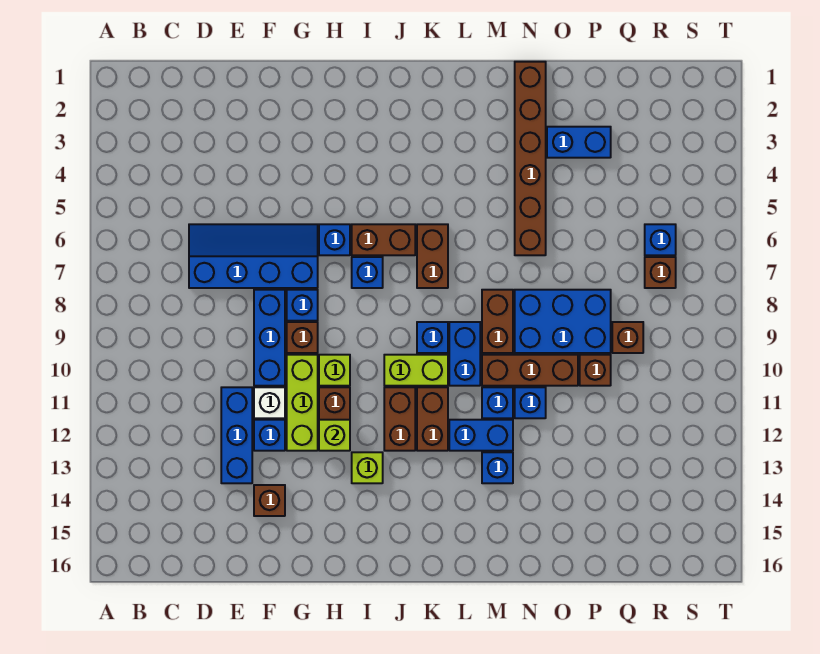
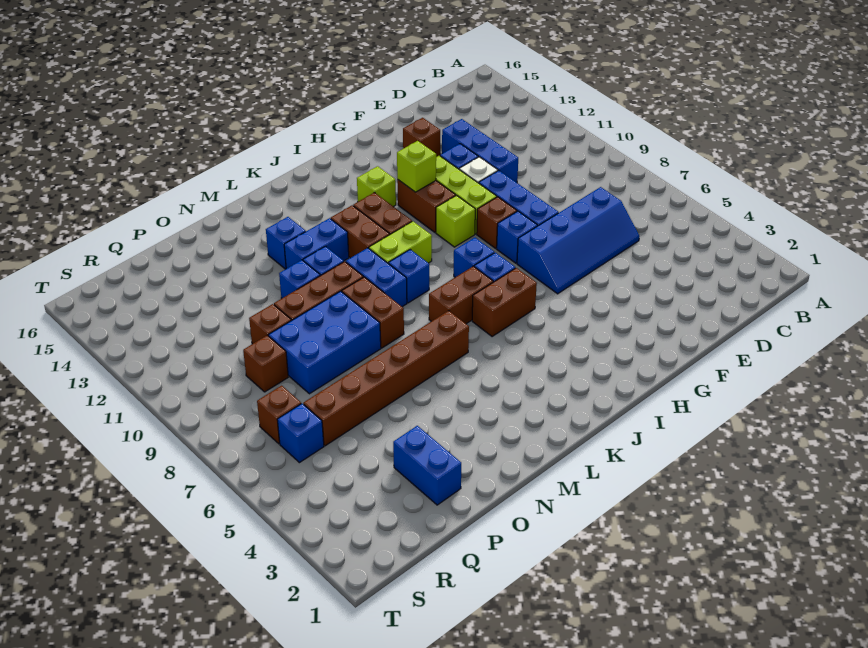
blue 1x1 brick [319,224,350,255] -> blue 1x1 brick moved to [454,238,494,277]
brown 1x2 brick [417,224,448,288] -> brown 1x2 brick turned to [429,266,493,324]
brown 1x6 brick [515,62,546,255] -> brown 1x6 brick turned to [303,311,469,446]
blue 1x2 brick [547,127,611,158] -> blue 1x2 brick turned to [393,426,461,505]

